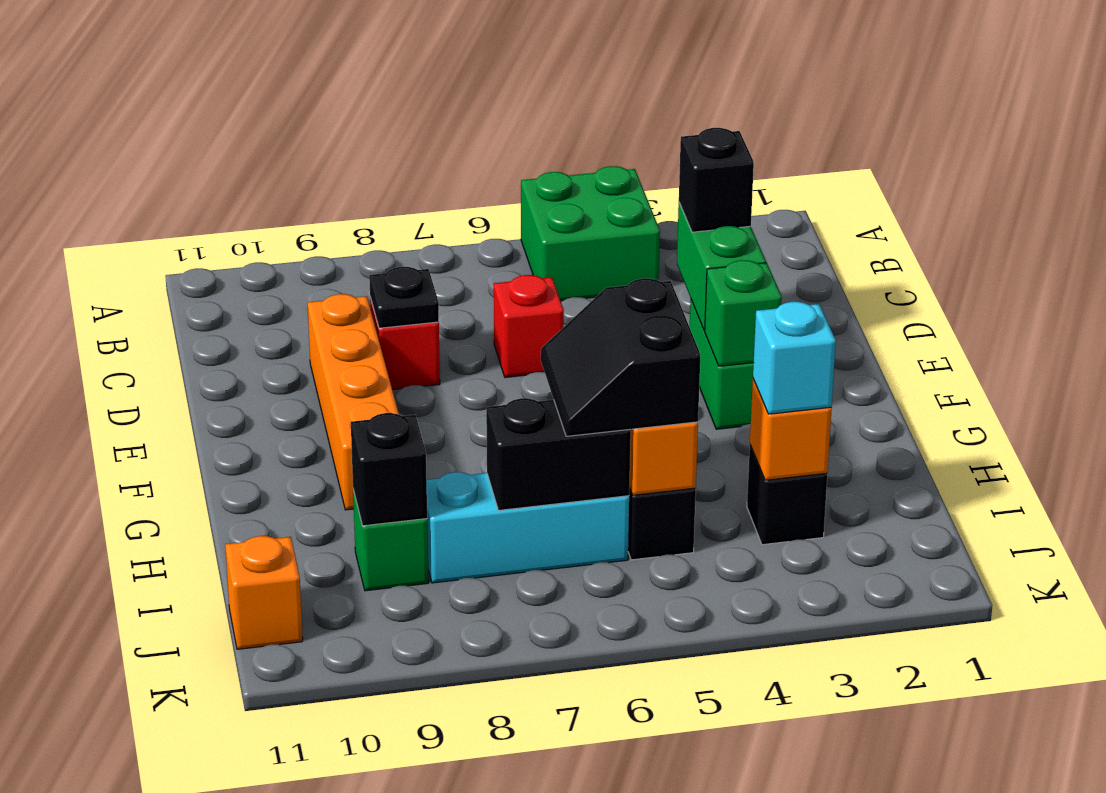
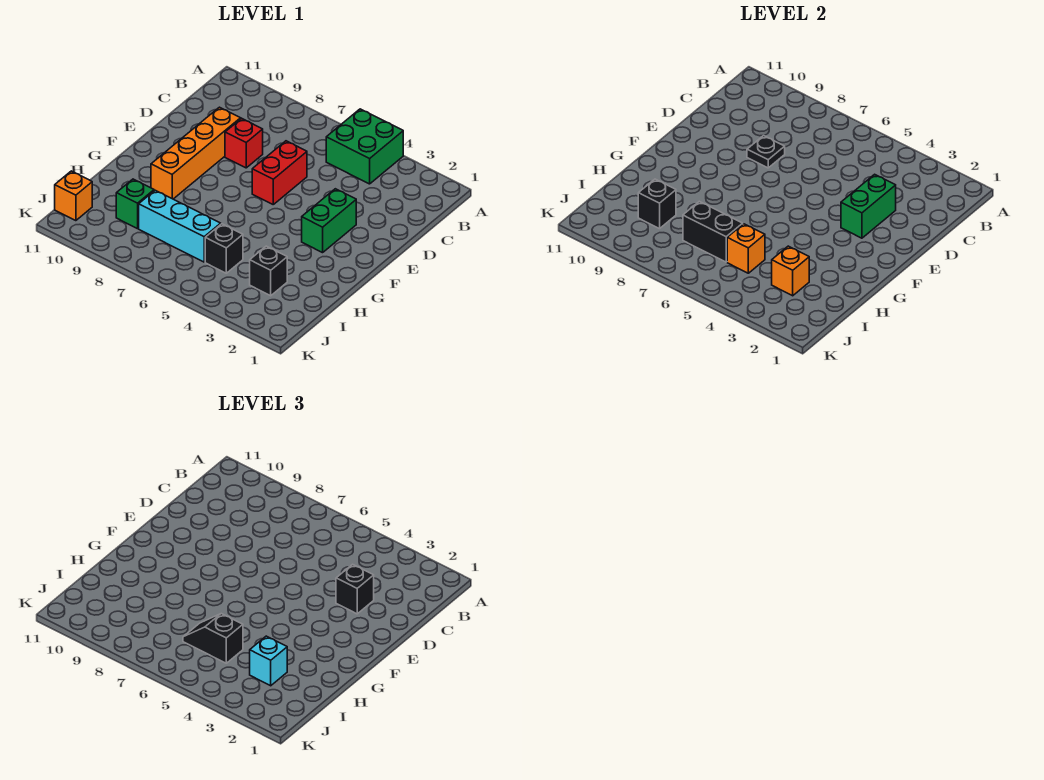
red 1x1 brick [494,275,564,378] -> red 1x2 brick [252,141,307,204]
green 1x1 brick [705,260,782,366] -> none
black 2x2 slope [541,278,700,436] -> black 1x2 slope [183,614,243,663]

